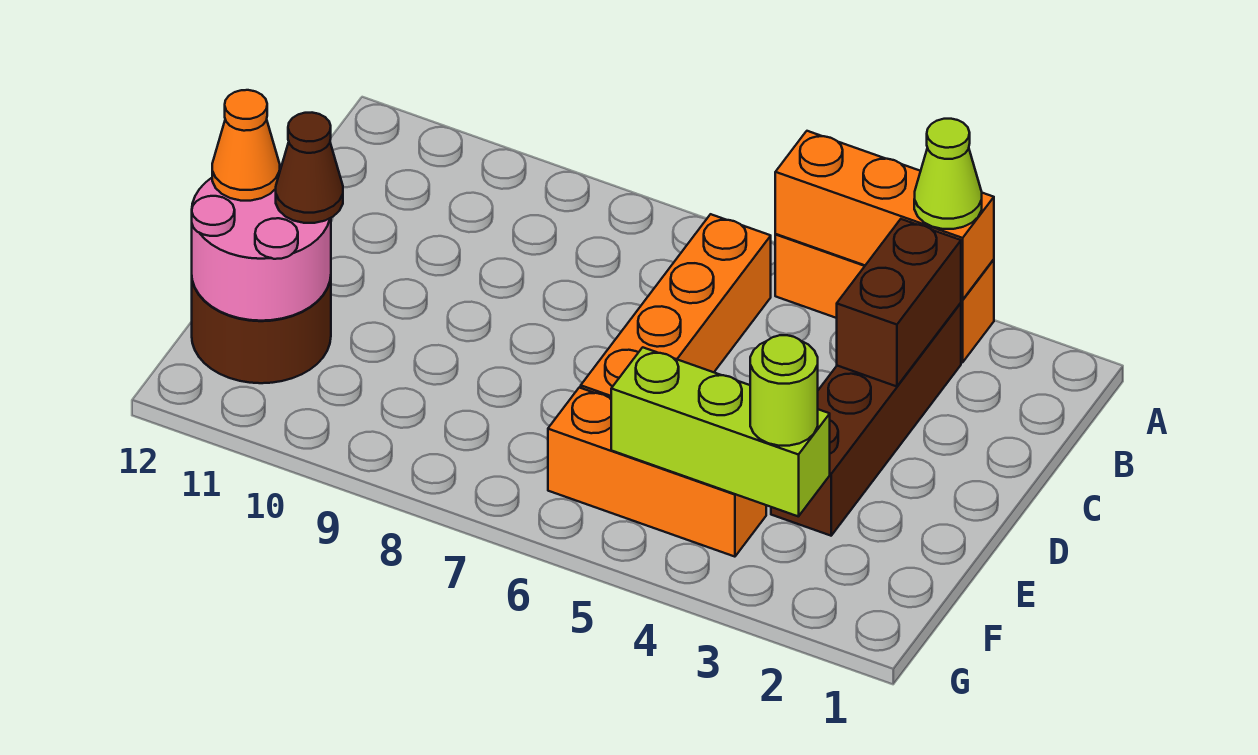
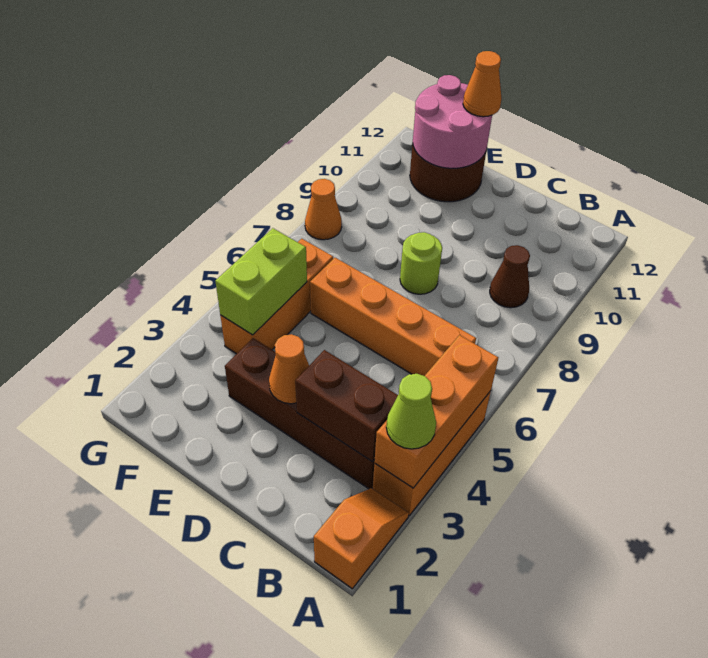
none -> orange 1x2 slope [314,488,409,589]
none -> orange 1x1 cone [269,334,309,404]
brown 1x1 cone [276,113,343,223] -> brown 1x1 cone moved to [490,245,530,308]
lime 1x3 brick [611,347,830,517] -> lime 1x2 brick [215,228,307,335]
lime 1x1 round brick [750,335,818,446] -> lime 1x1 round brick moved to [400,232,442,294]
none -> orange 1x1 cone [305,179,342,240]

